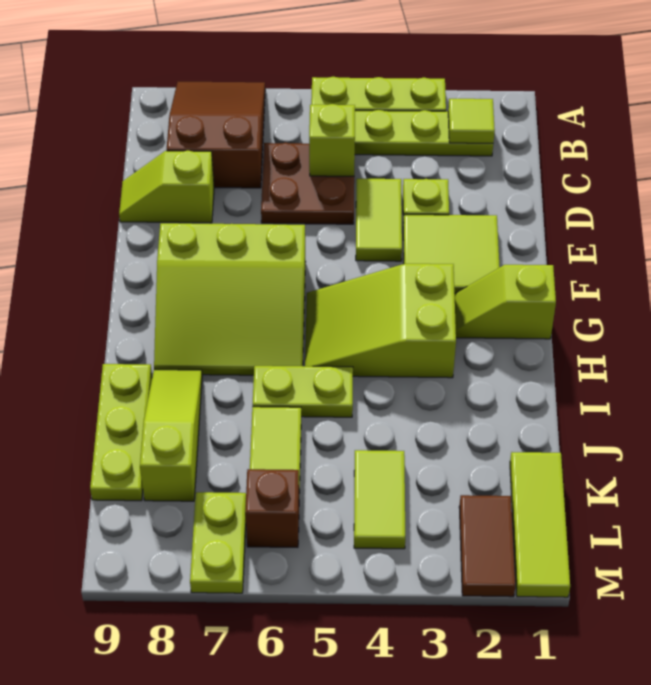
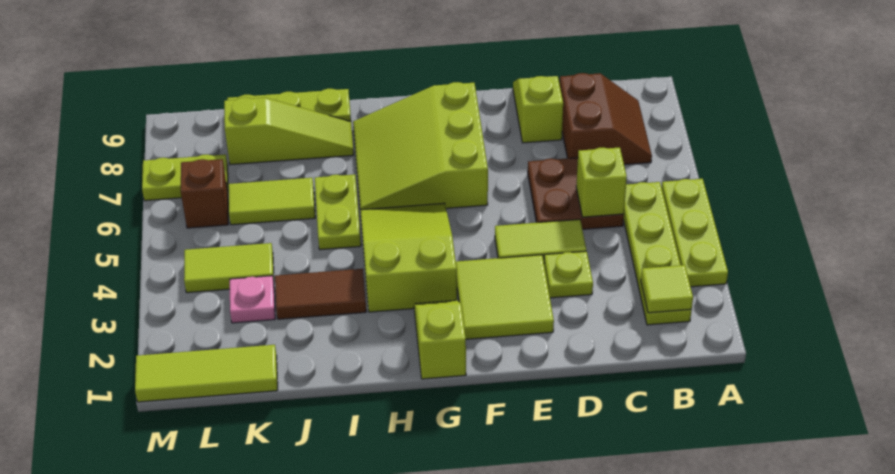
brown 2x3 slope [167,81,265,188] -> brown 2x2 slope [560,73,652,165]
none -> pink 1x1 plate [230,276,275,323]
brown 1x2 tile [459,495,516,597] -> brown 1x2 tile moved to [275,269,366,319]

